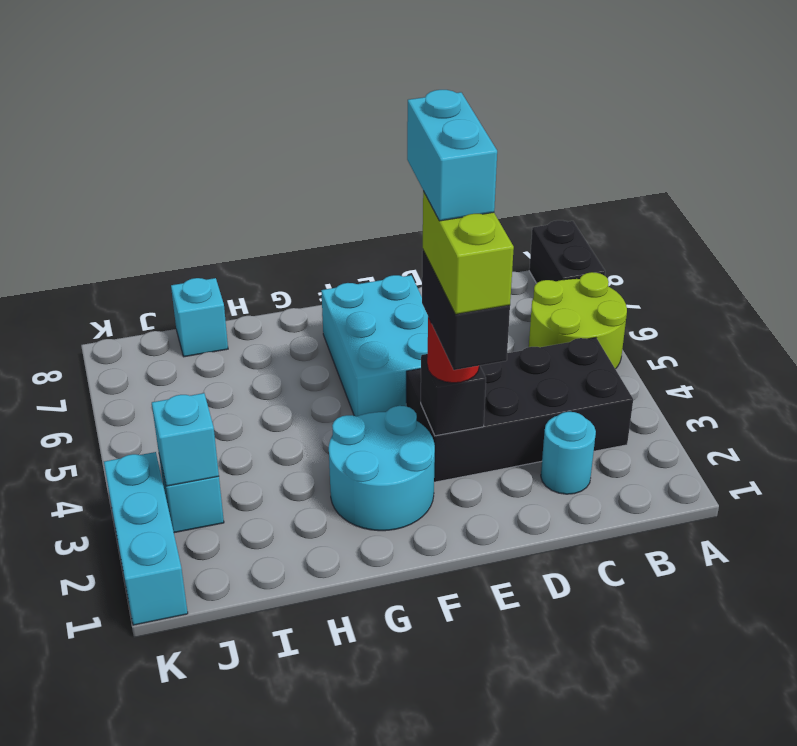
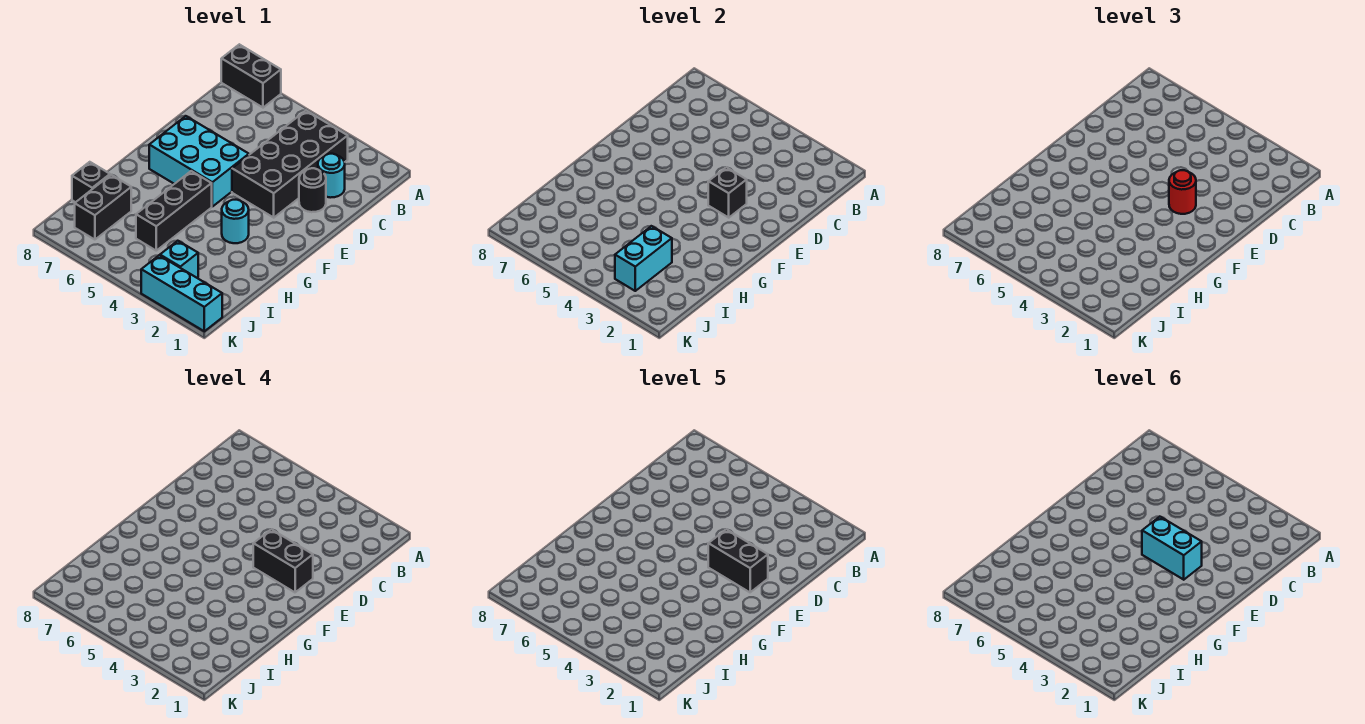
lime 2x2 round brick [529,272,627,369] -> none
none -> black 1x1 round brick [299,168,326,212]
lime 1x2 brick [423,191,514,314] -> black 1x2 brick [708,529,768,592]
cyan 2x2 round brick [329,406,435,531] -> cyan 1x1 round brick [222,200,249,243]
none -> black 1x3 brick [136,171,212,251]
none -> black 1x2 brick [75,175,131,240]
cyan 1x1 brick [171,278,228,357] -> black 1x1 brick [72,162,110,202]
cyan 1x1 brick [152,393,219,486] -> cyan 1x2 brick [615,226,672,291]

